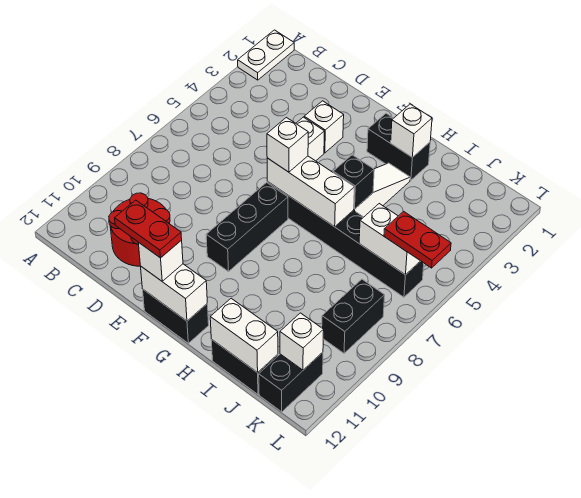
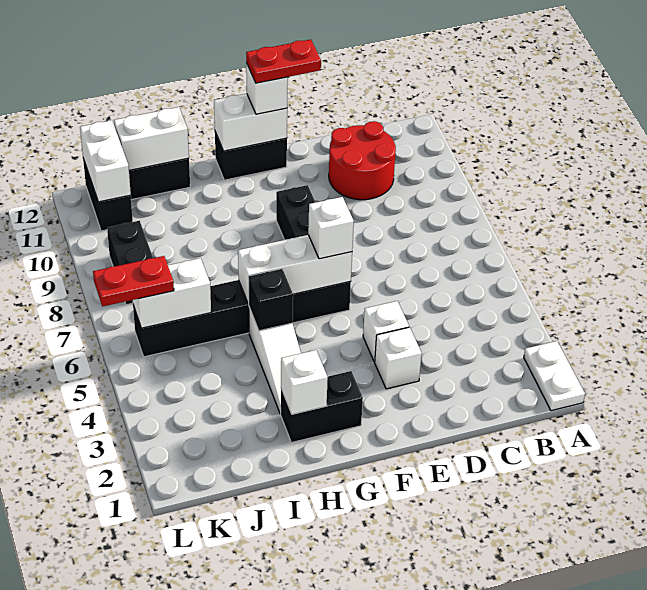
white 1x1 brick [280,313,324,370] -> white 1x2 brick [80,120,131,202]

